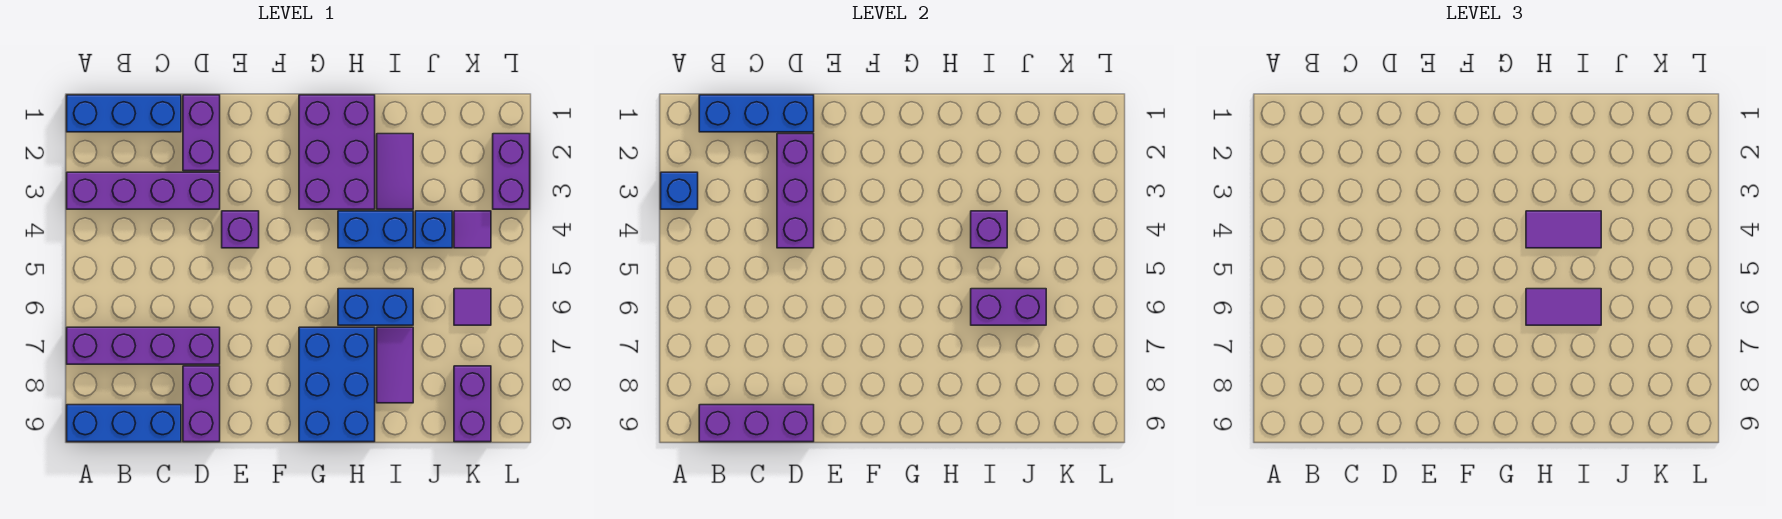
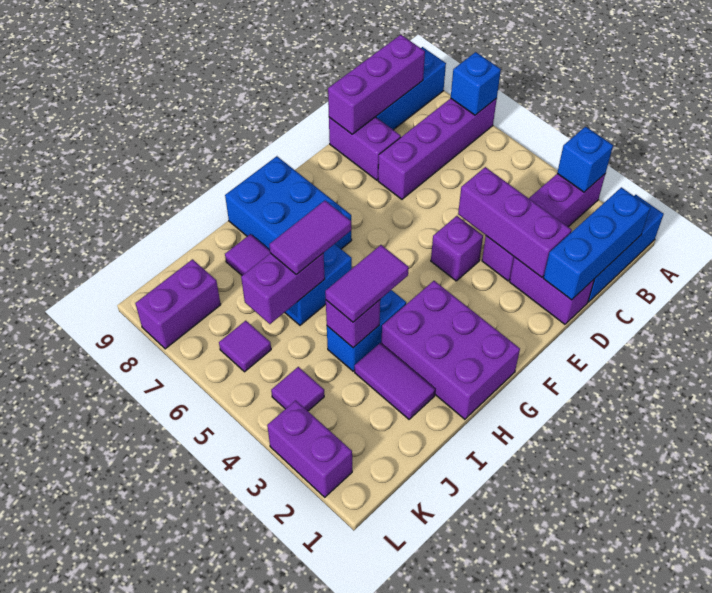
blue 1x1 brick [415,211,452,248] -> blue 1x1 brick moved to [451,52,501,115]
purple 1x2 brick [454,366,491,442] -> purple 1x2 brick turned to [135,259,221,349]

